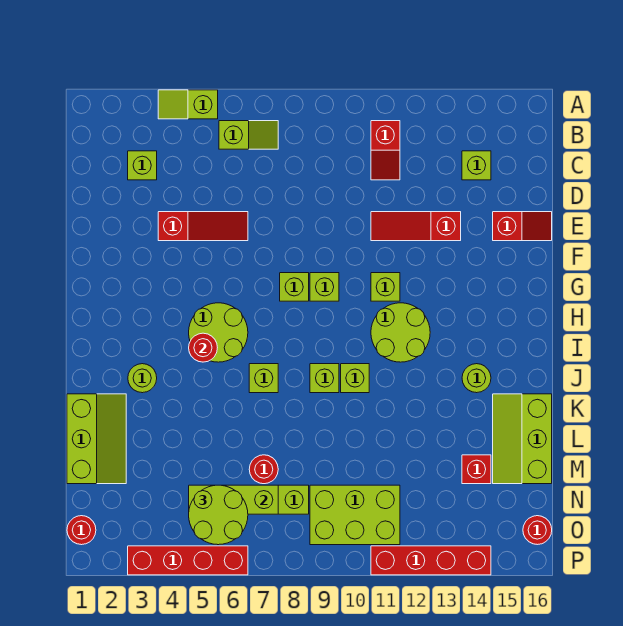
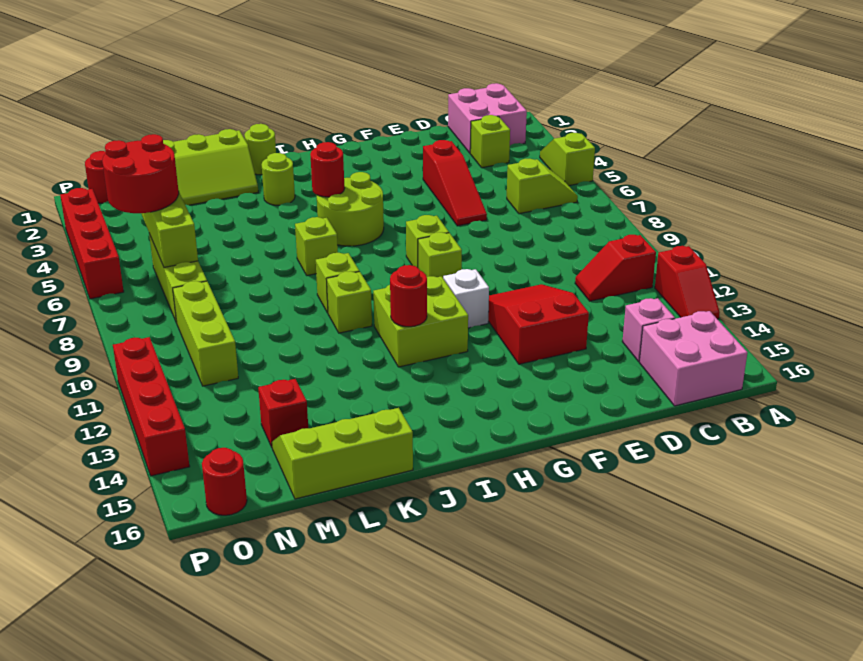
none -> pink 2x2 brick [448,83,527,153]
lime 1x2 slope [219,121,278,149] -> lime 1x2 slope turned to [507,159,578,214]
none -> pink 2x2 brick [639,311,747,406]
lime 1x1 brick [462,151,491,180] -> pink 1x1 brick [622,298,675,361]
red 1x3 slope [371,212,461,241] -> red 2x3 slope [488,284,589,364]
red 1x2 slope [493,212,552,241] -> red 1x2 slope moved to [655,246,720,319]
lime 1x1 brick [371,273,400,301] -> white 1x1 brick [443,269,489,328]
lime 2x2 round brick [371,303,430,362] -> lime 2x2 brick [373,276,468,367]
lime 1x1 round brick [462,364,491,393] -> lime 1x1 round brick moved to [244,124,276,175]
red 1x1 round brick [249,455,278,484] -> red 1x1 round brick moved to [390,265,427,327]
lime 2x2 round brick [189,485,248,545] -> red 2x2 round brick [102,134,179,213]
lime 2x3 brick [310,485,400,545] -> lime 1x3 brick [173,281,238,386]

